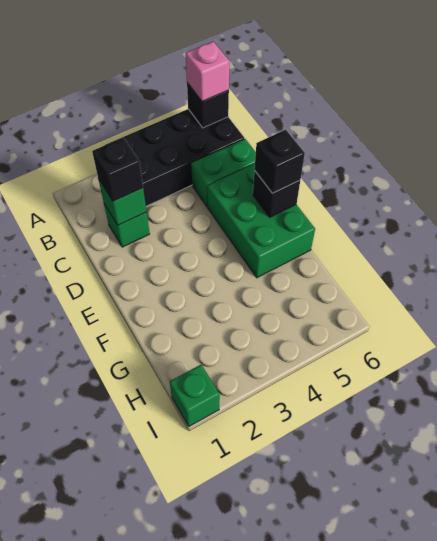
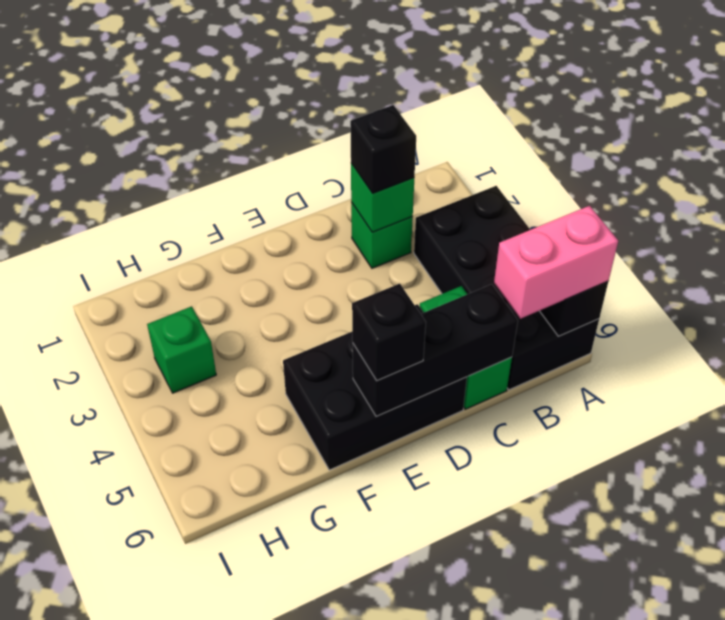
pink 1x1 brick [186,42,229,101] -> pink 1x2 brick [494,206,618,319]
green 2x3 brick [207,164,315,278] -> black 2x3 brick [283,304,467,470]
black 1x1 brick [253,171,300,217] -> black 1x3 brick [353,284,518,417]
green 1x1 brick [170,365,220,426] -> green 1x1 brick moved to [147,306,216,393]

